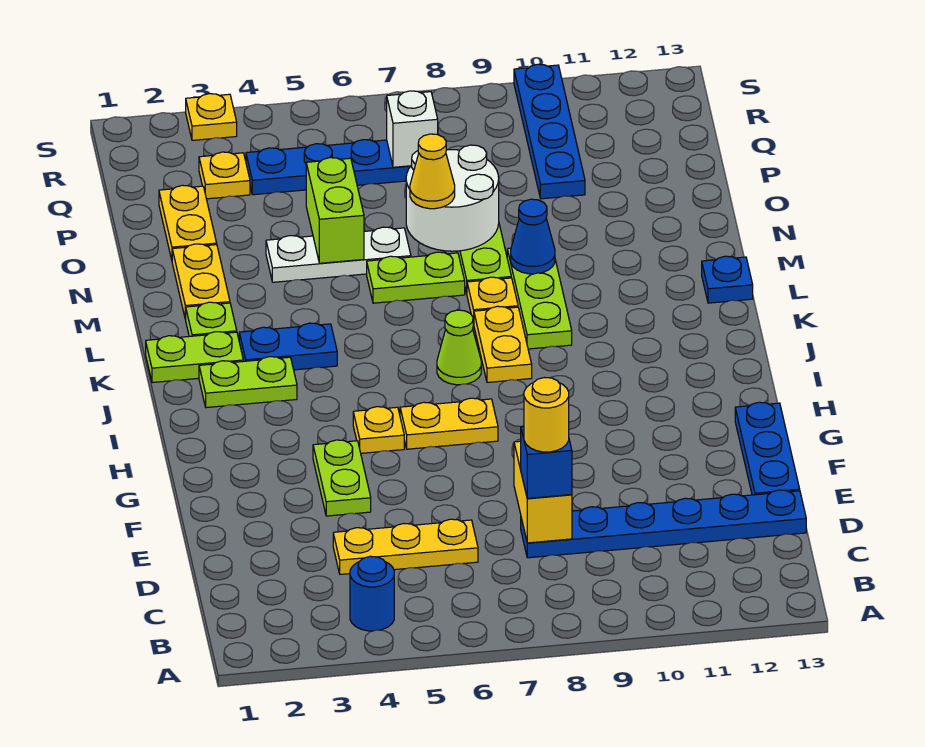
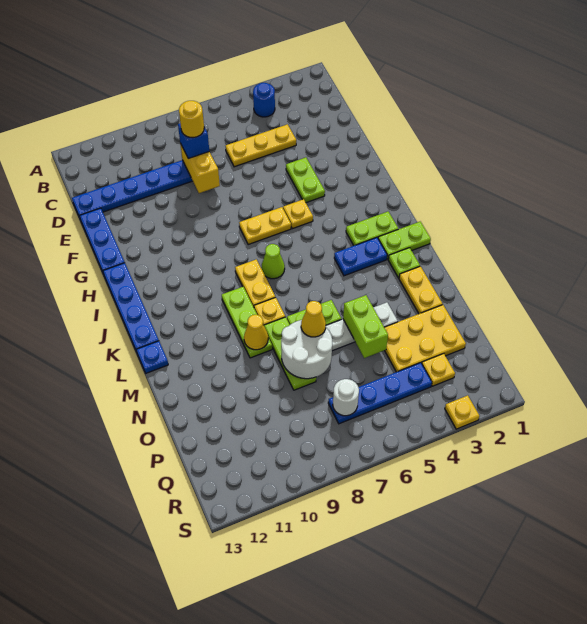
blue 1x1 cone [511,199,555,274] -> yellow 1x1 cone [244,315,268,350]
yellow 1x2 plate [159,185,217,260] -> yellow 2x3 plate [384,305,466,372]
blue 1x4 plate [514,64,585,199] -> blue 1x4 plate moved to [103,263,159,352]
white 1x1 brick [387,91,438,167] -> white 1x1 round brick [333,379,359,416]

